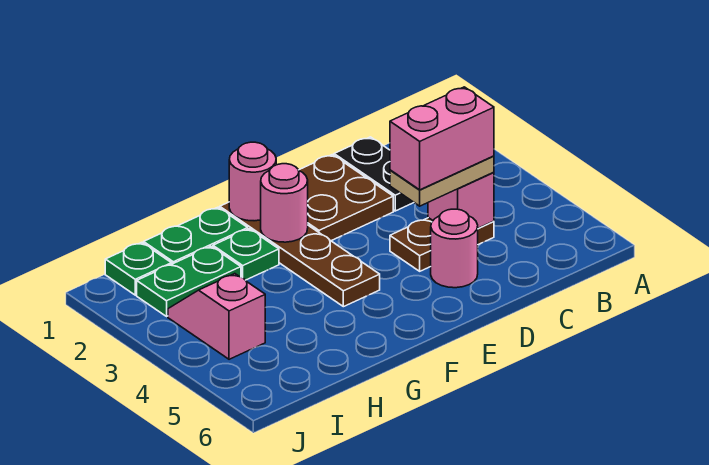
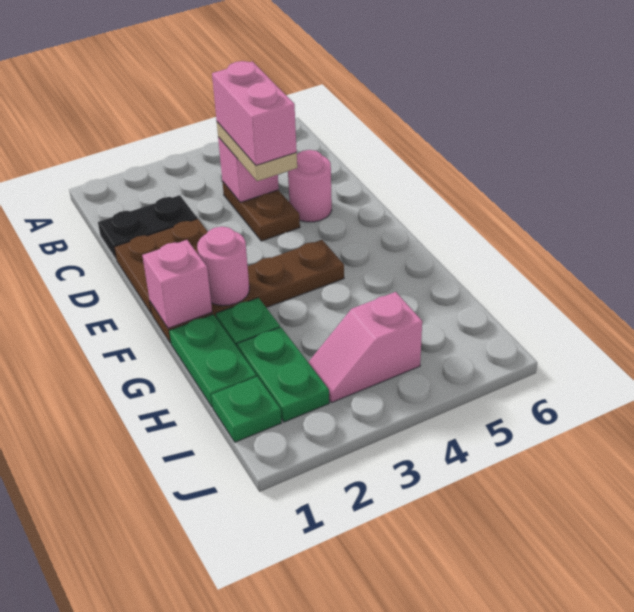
pink 1x1 round brick [229,142,276,221] -> pink 1x1 brick [142,240,212,328]

